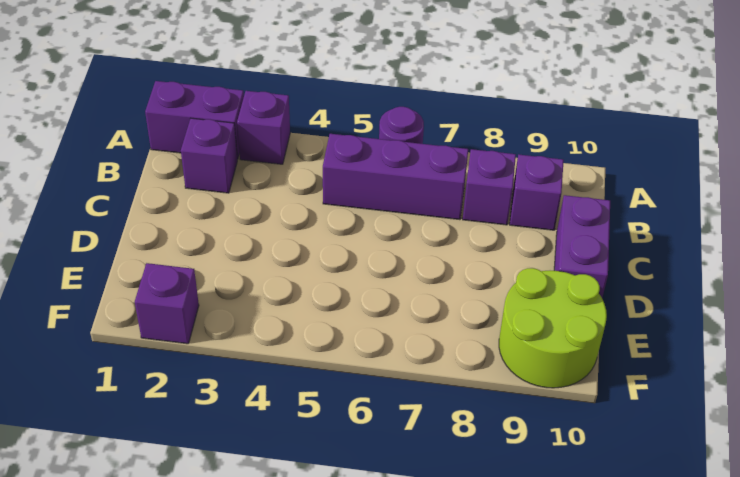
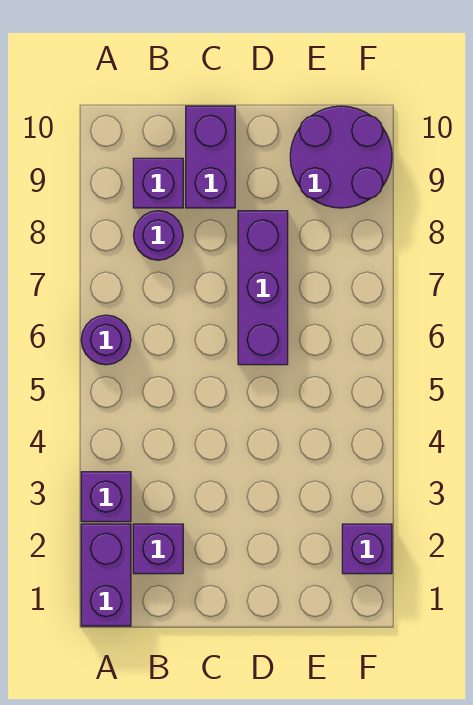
purple 1x3 brick [323,134,468,220] -> purple 1x3 brick moved to [238,211,288,365]
purple 1x1 brick [463,149,516,225] -> purple 1x1 round brick [133,211,183,260]
purple 1x2 brick [554,195,610,298] -> purple 1x2 brick turned to [186,106,235,208]
lime 2x2 round brick [499,268,607,388] -> purple 2x2 round brick [290,106,392,208]

